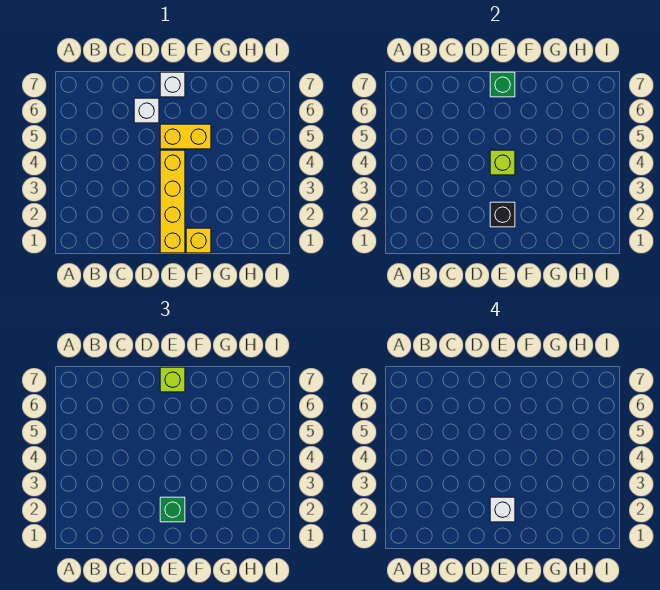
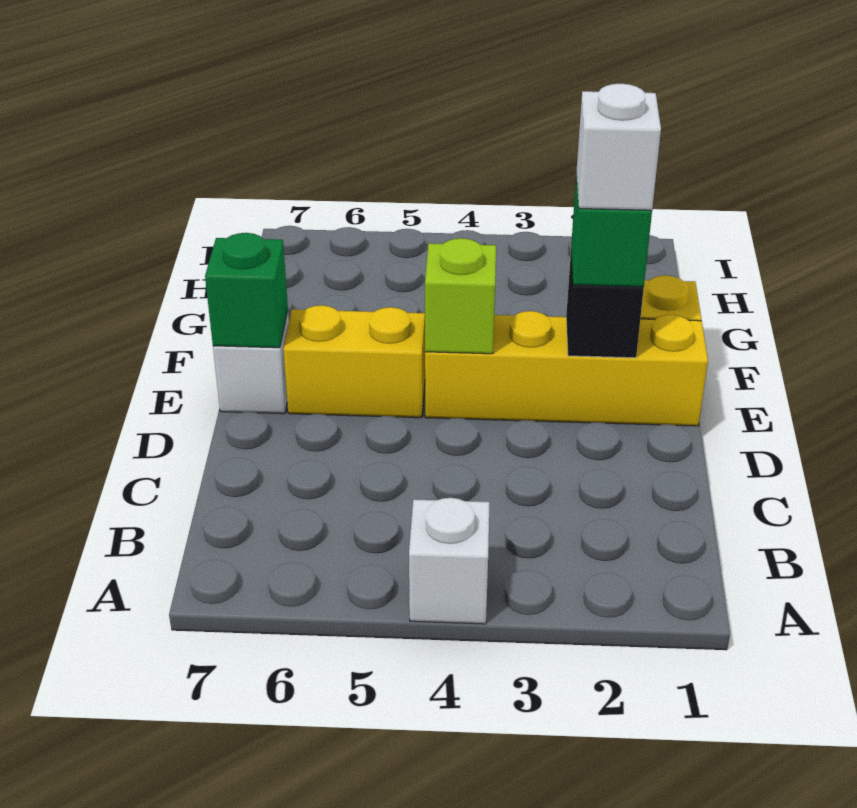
white 1x1 brick [134,98,159,123] -> white 1x1 brick moved to [409,498,490,624]
yellow 1x2 brick [160,124,211,149] -> yellow 1x2 brick turned to [283,305,425,418]
lime 1x1 brick [160,367,185,392] -> none

